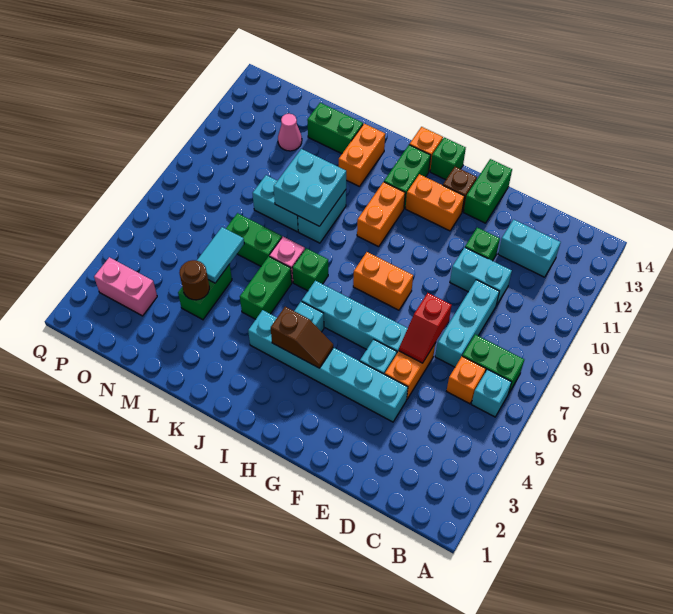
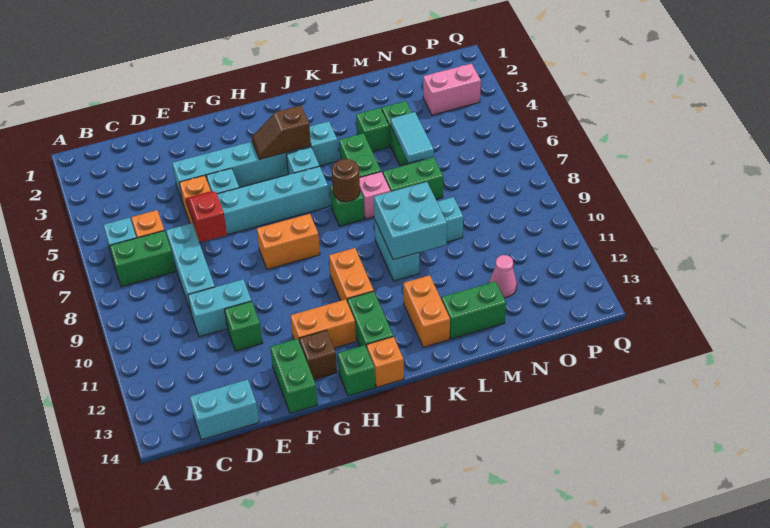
cyan 1x2 brick [498,220,561,277] -> cyan 1x2 brick moved to [190,379,259,440]
none -> green 1x1 brick [356,108,389,152]
brown 1x1 round brick [179,260,209,300] -> brown 1x1 round brick moved to [332,159,360,202]

